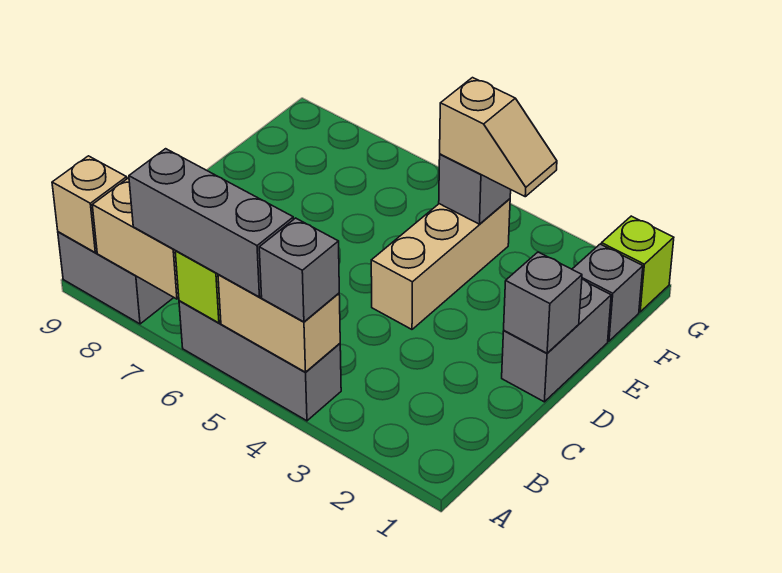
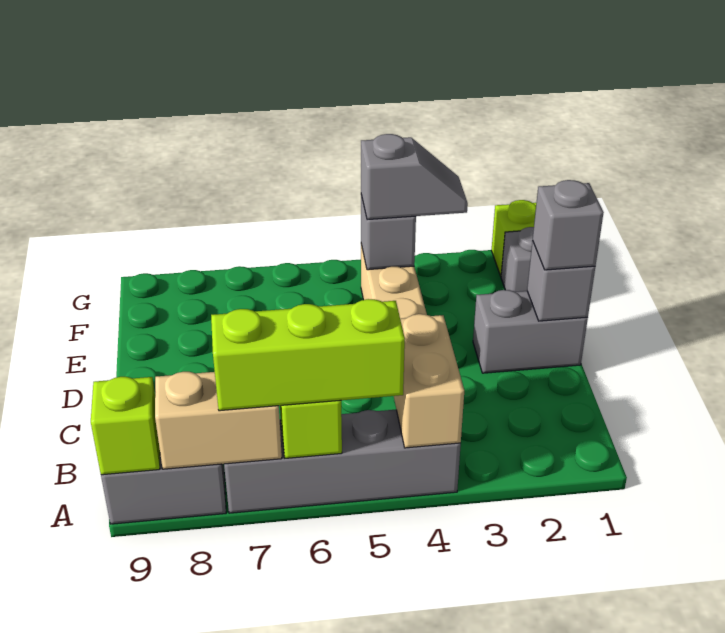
grey 1x3 brick [179,301,341,421] -> grey 1x4 brick [224,410,461,513]
tan 1x2 brick [218,275,340,372] -> tan 1x2 brick turned to [394,314,464,448]
grey 1x1 brick [259,218,339,322] -> grey 1x1 brick moved to [533,180,604,270]
grey 1x3 brick [129,149,294,297] -> lime 1x3 brick [211,299,405,411]
tan 1x1 brick [52,156,127,253] -> lime 1x1 brick [91,377,160,475]
grey 1x2 brick [502,279,611,402] -> grey 1x2 brick turned to [473,290,588,373]
tan 1x2 slope [440,78,557,197] -> grey 1x2 slope [361,134,468,220]

